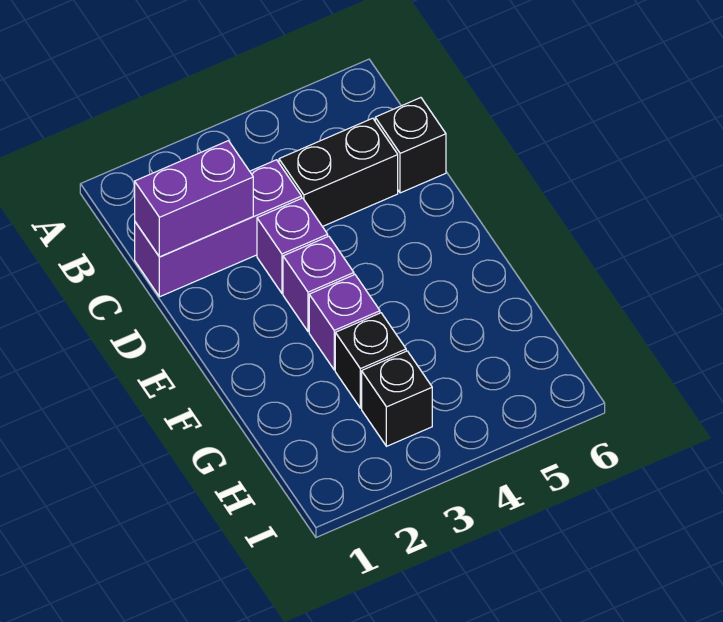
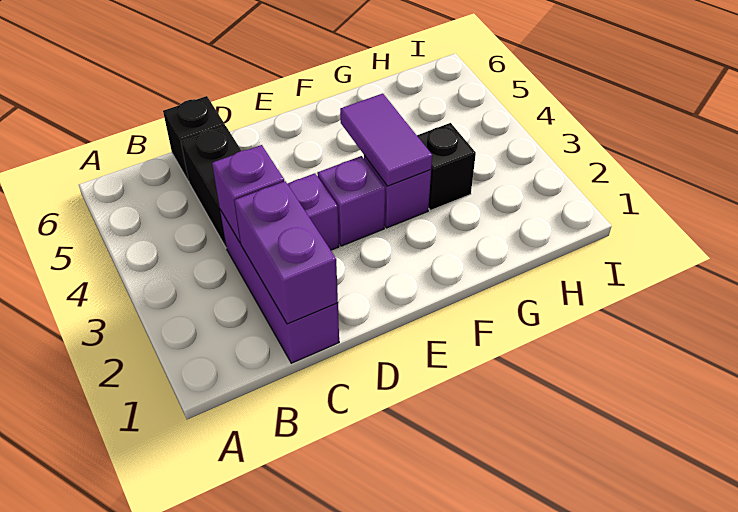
none -> purple 1x1 brick [212,145,284,243]
none -> purple 1x2 tile [340,93,432,186]
black 1x1 brick [362,351,432,446] -> none

